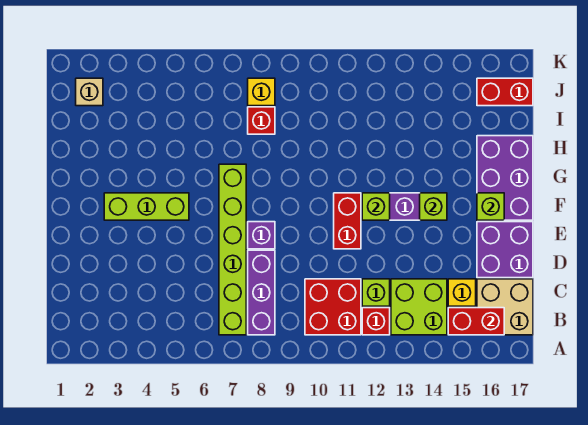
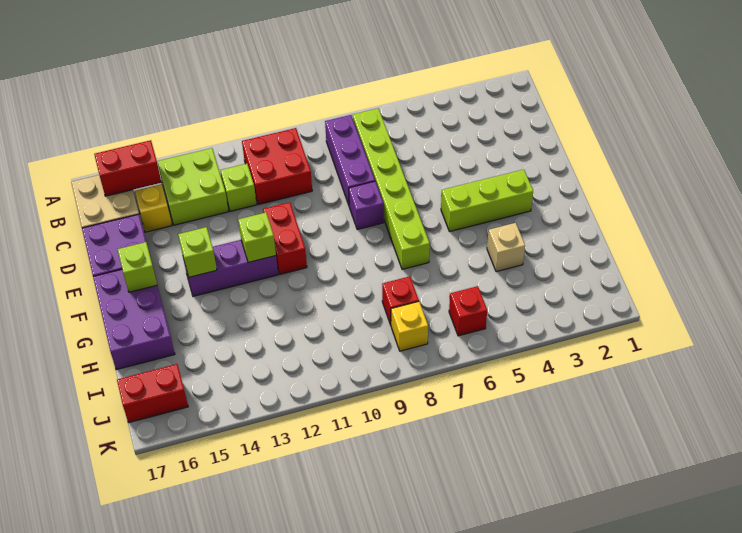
red 1x1 brick [362,308,390,335] -> red 1x1 brick moved to [449,286,487,336]
tan 1x1 brick [76,78,103,106] -> tan 1x1 brick moved to [487,223,525,272]

